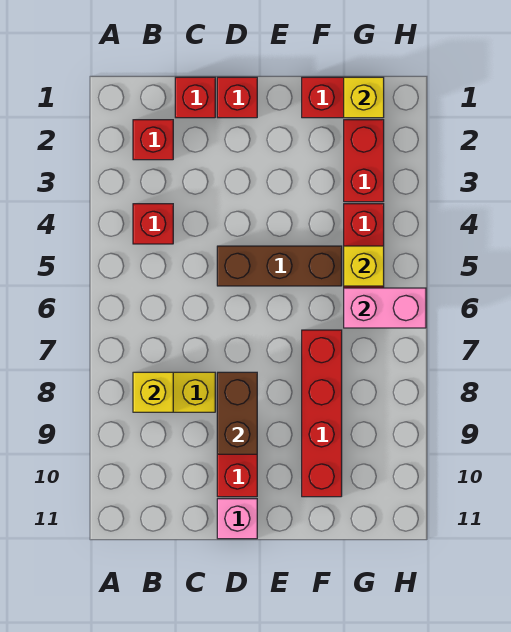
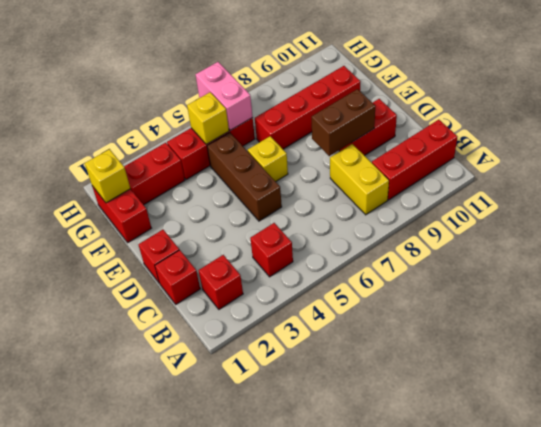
yellow 1x1 brick [133,372,173,412] -> yellow 1x1 brick moved to [248,136,288,182]
none -> red 1x3 brick [372,120,457,200]
pink 1x1 brick [217,499,257,539] -> none

